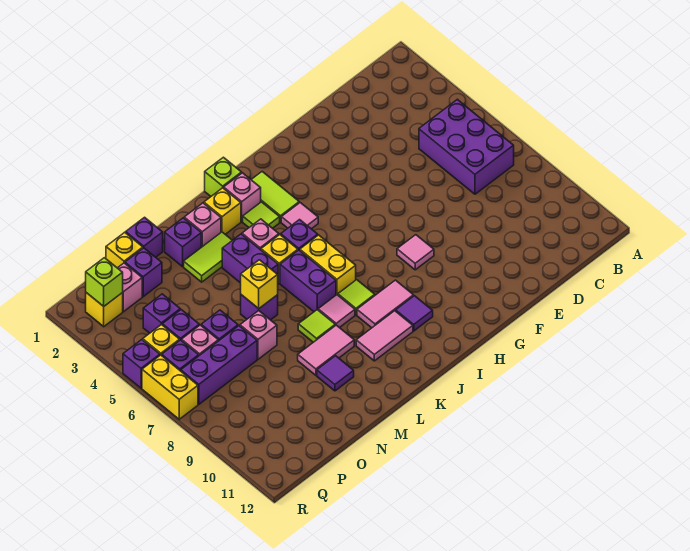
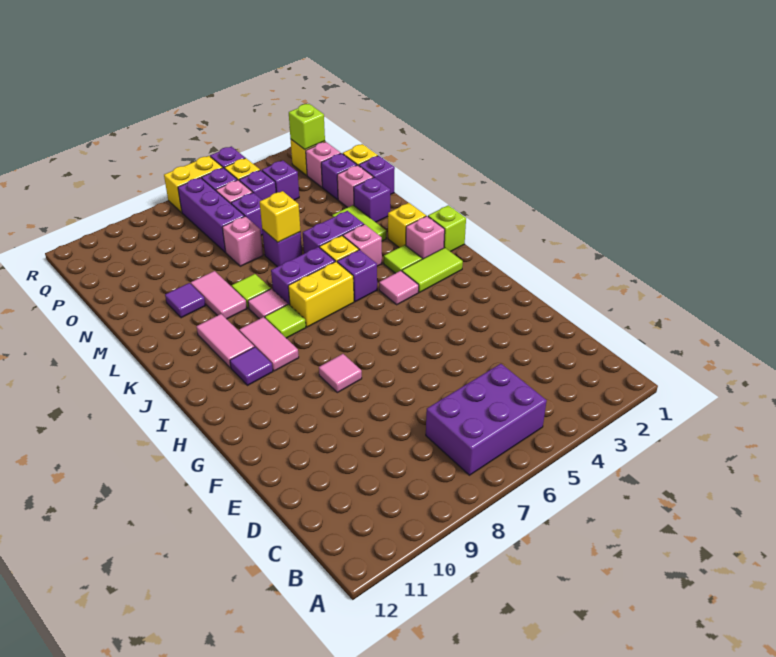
pink 1x1 brick [184,203,221,247] -> pink 1x1 brick moved to [337,165,373,208]

